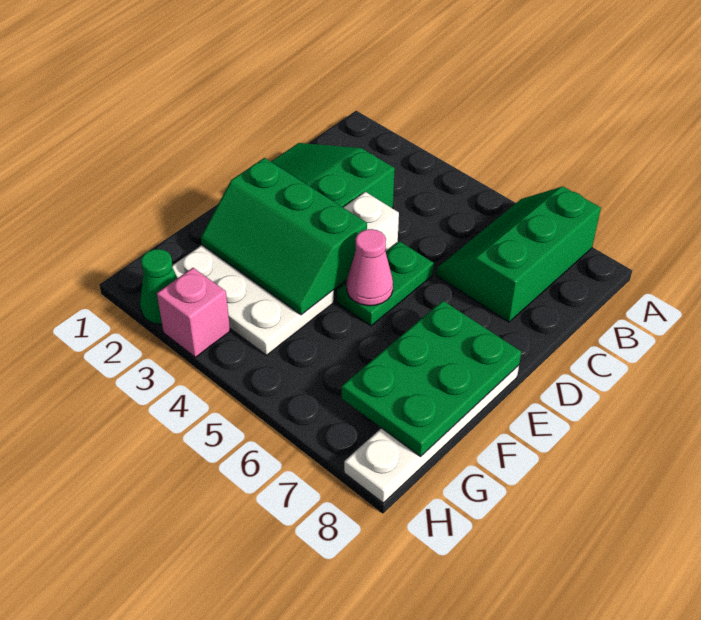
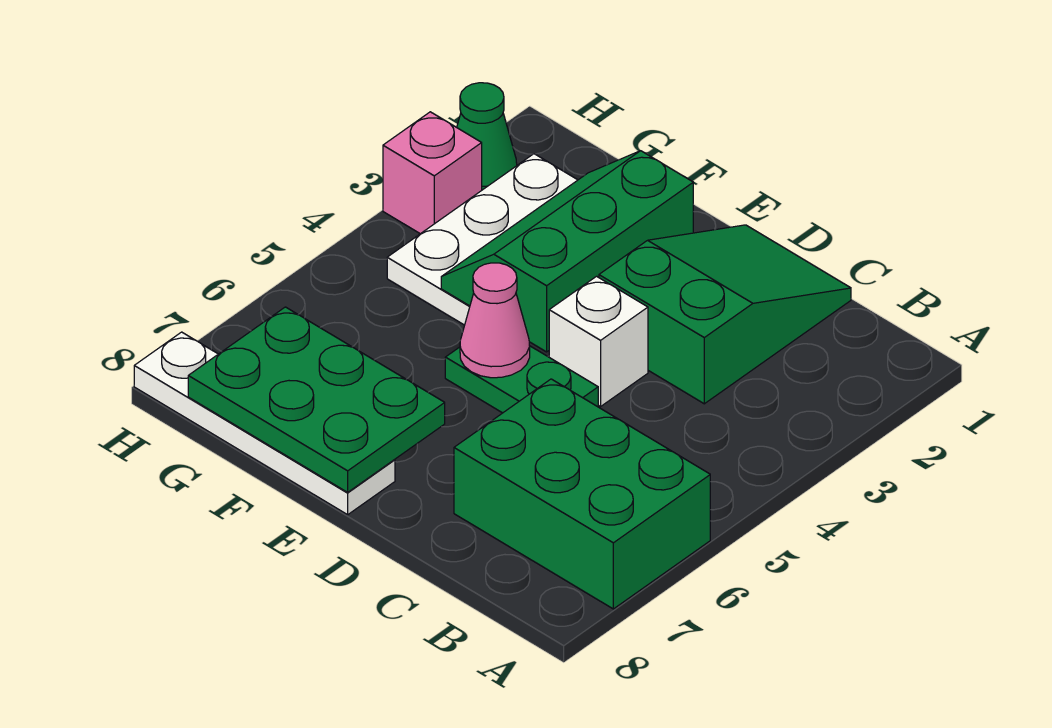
green 2x3 slope [436,187,601,322] -> green 2x3 brick [454,379,710,609]

